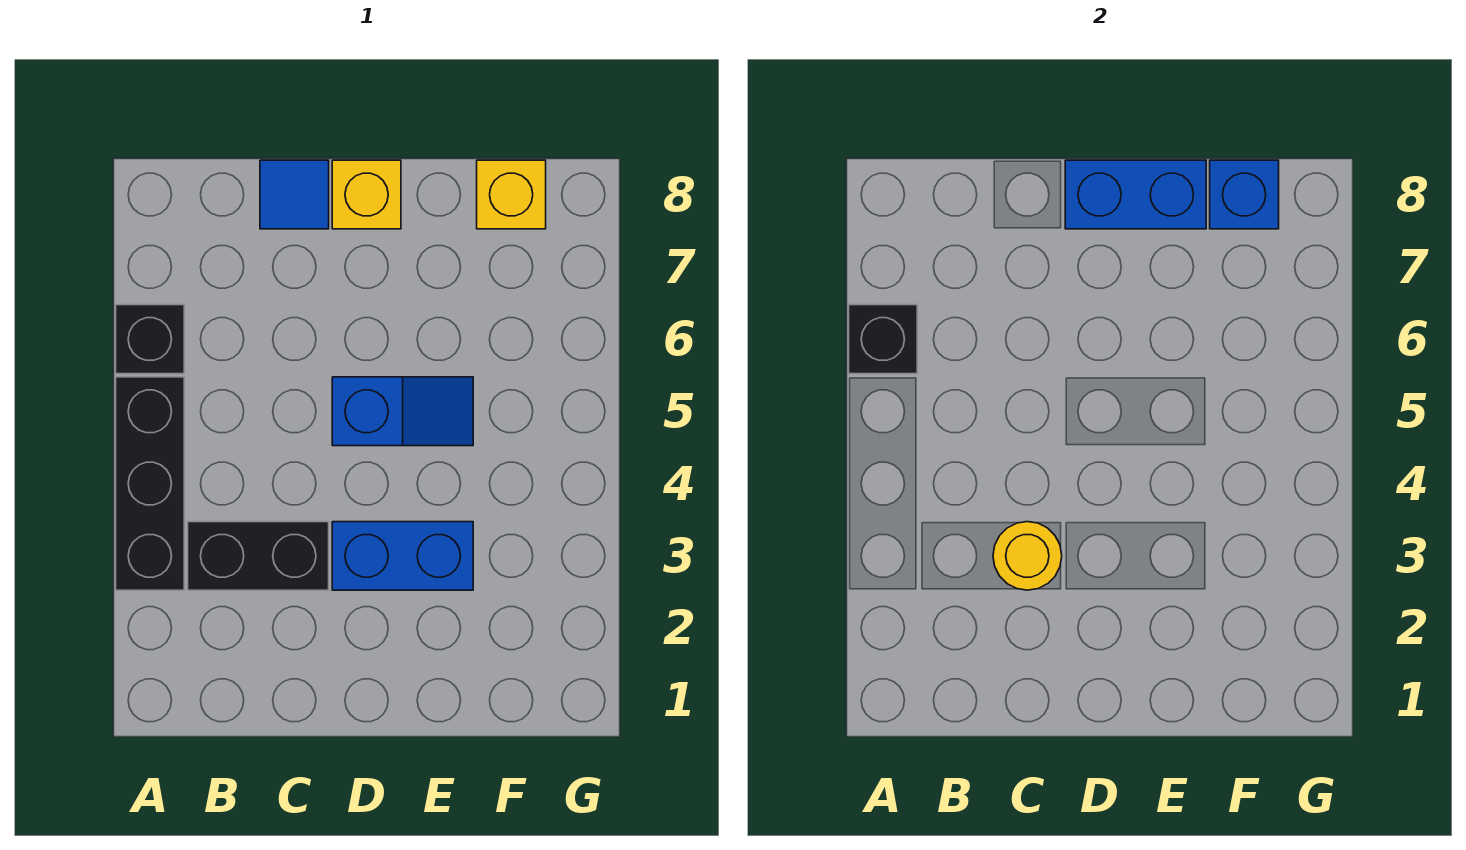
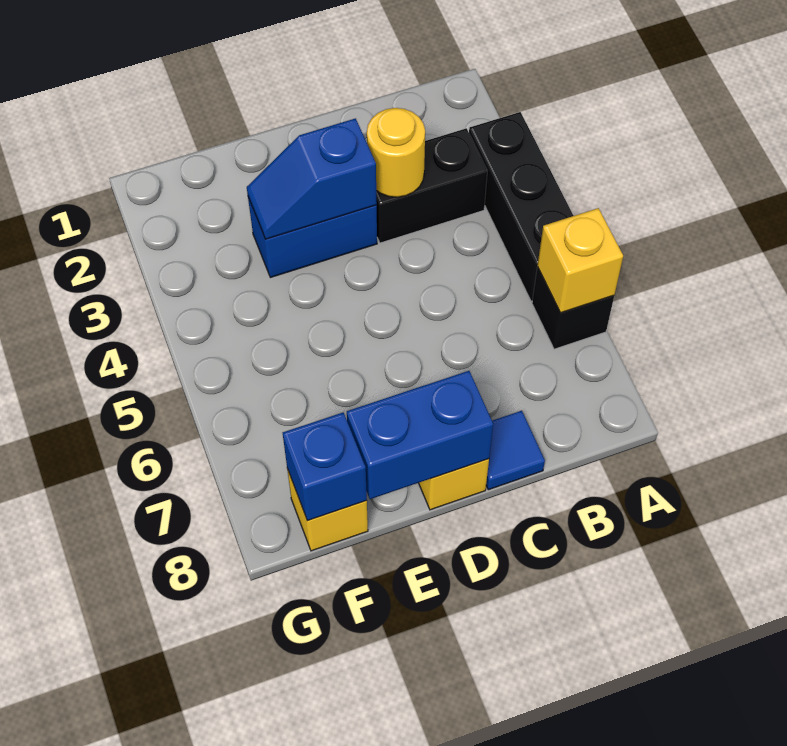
black 1x1 brick [849,305,917,374] -> yellow 1x1 brick [537,208,623,313]
blue 1x2 slope [332,377,473,446] -> blue 1x2 slope moved to [247,119,377,239]

